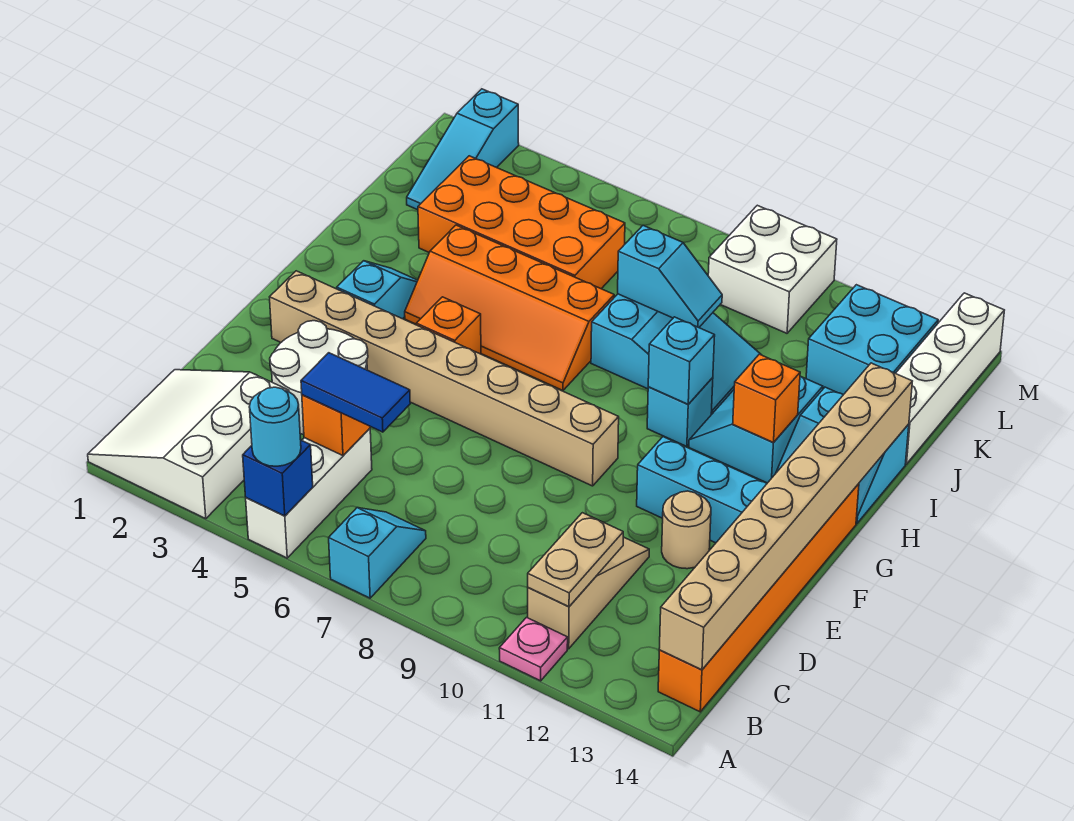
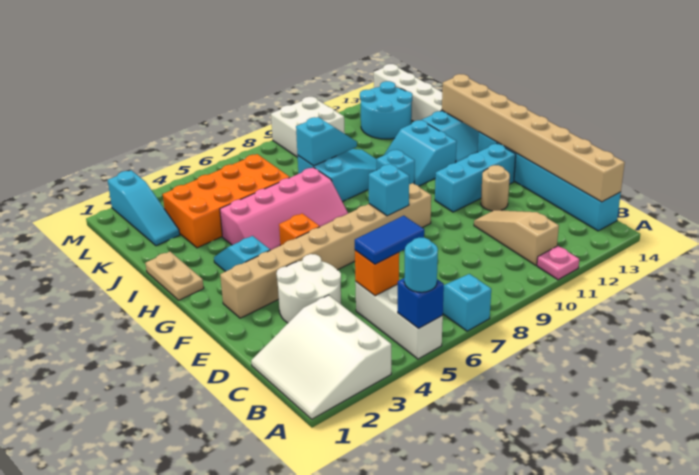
tan 1x2 plate [528,513,623,607] -> tan 1x2 plate moved to [145,252,204,300]
orange 1x6 brick [658,484,859,712] -> cyan 1x6 brick [478,132,621,231]
orange 2x4 slope [405,225,614,390] -> pink 2x4 slope [220,167,348,250]
cyan 1x1 brick [648,317,715,404] -> cyan 1x1 brick moved to [369,164,409,216]
orange 1x1 brick [733,354,800,442] -> none
cyan 2x2 brick [806,285,938,395] -> cyan 2x2 round brick [360,81,412,139]

